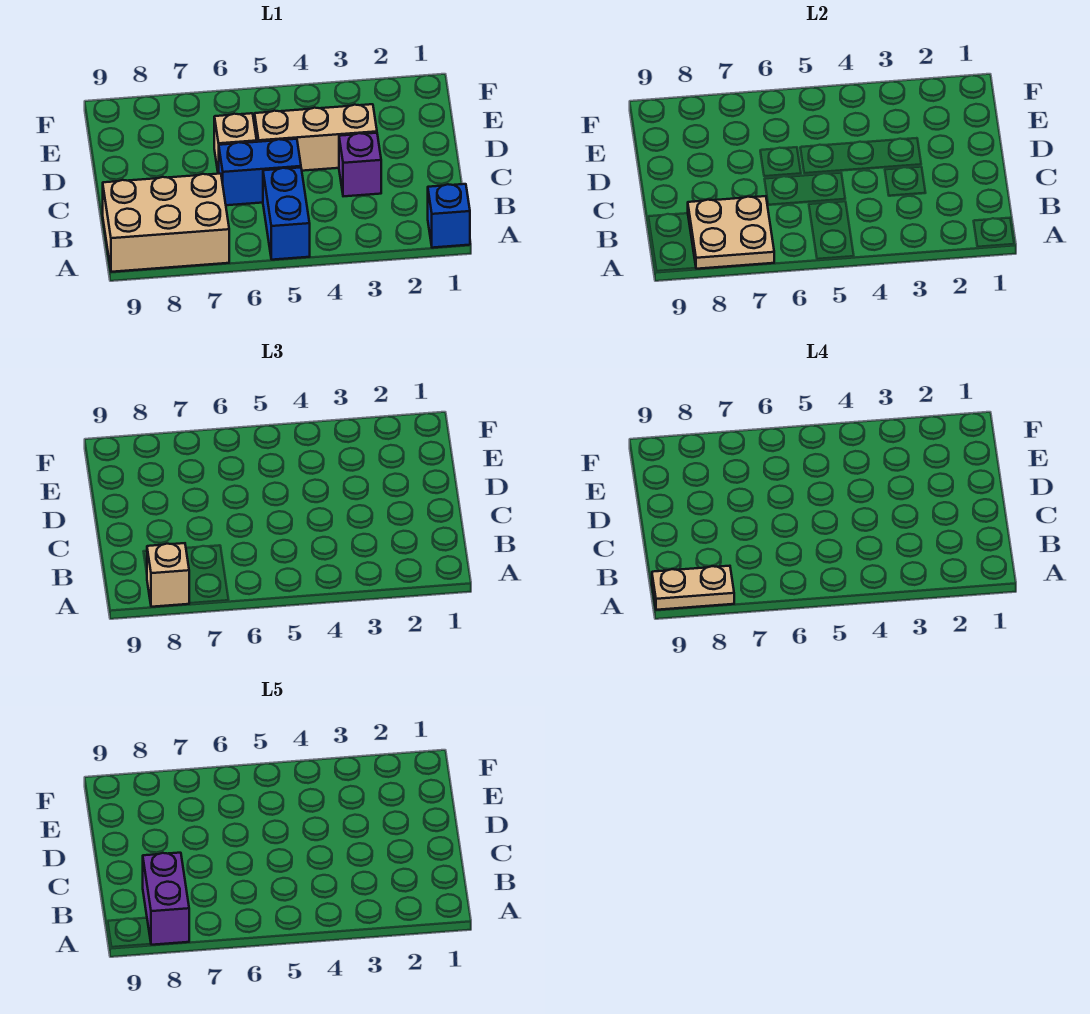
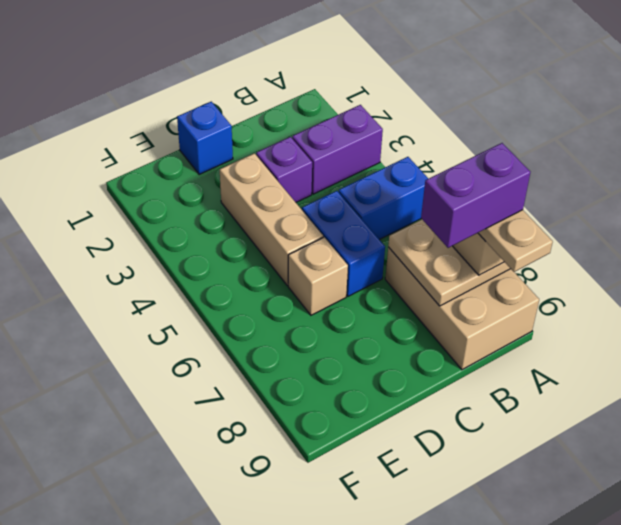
blue 1x1 brick [428,184,470,248] -> blue 1x1 brick moved to [177,102,233,175]
none -> purple 1x2 brick [292,105,383,194]

